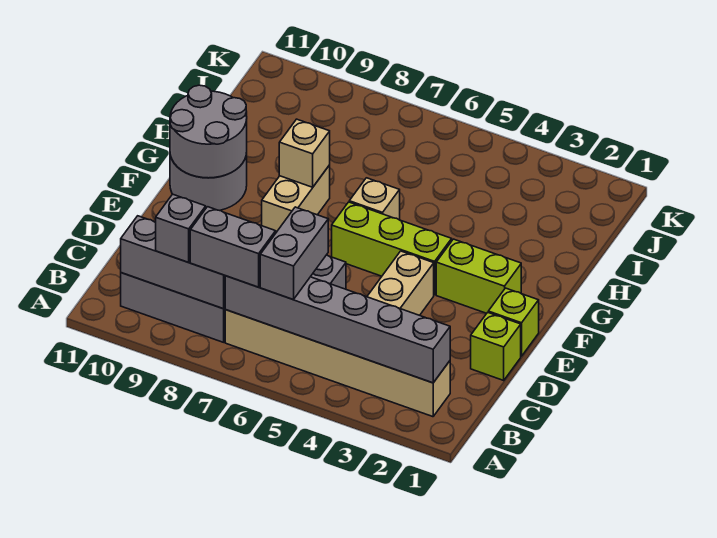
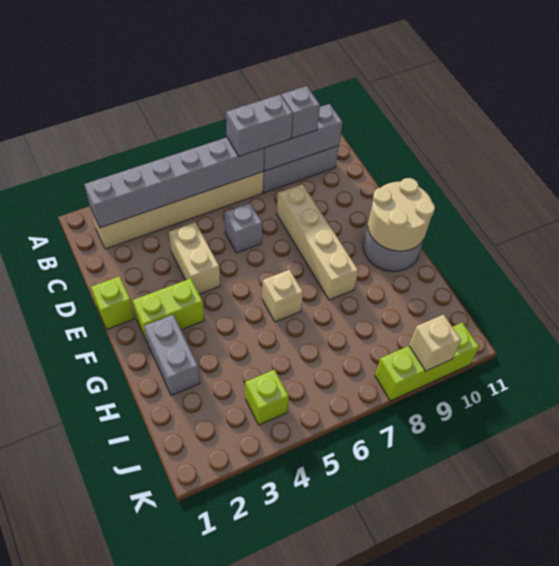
grey 1x2 brick [260,207,328,300] -> grey 1x2 brick moved to [144,315,200,396]
lime 1x1 brick [471,312,521,380] -> lime 1x1 brick moved to [245,370,289,425]
lime 1x3 brick [332,202,452,295] -> lime 1x3 brick moved to [375,323,479,401]
tan 1x2 brick [262,165,330,232] -> tan 1x4 brick [277,184,358,300]
grey 2x2 round brick [170,85,247,178] -> tan 2x2 round brick [368,178,435,251]
tan 1x1 brick [279,119,330,187] -> tan 1x1 brick moved to [409,314,461,371]

